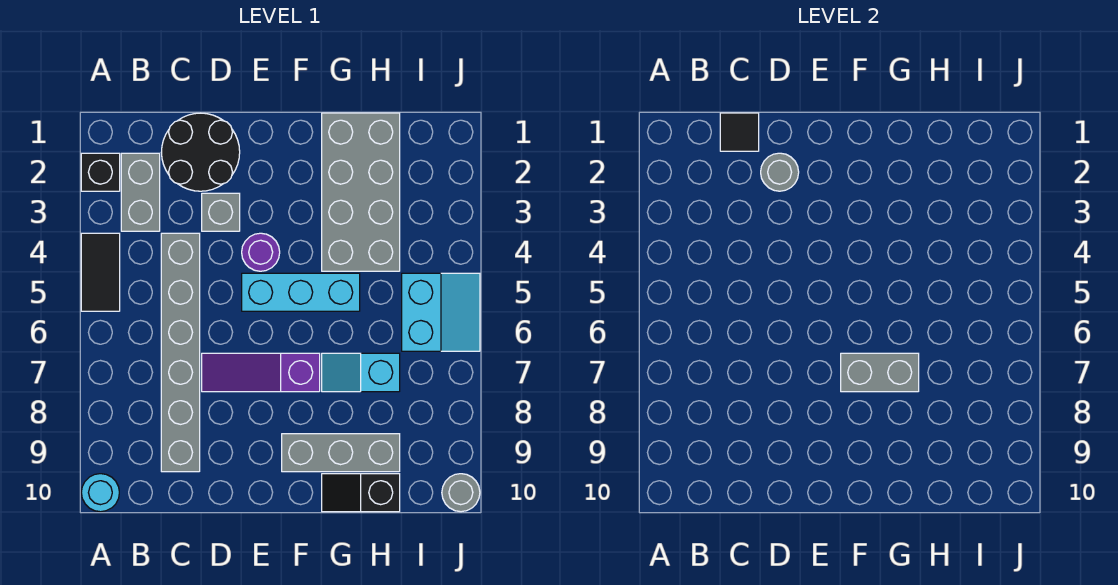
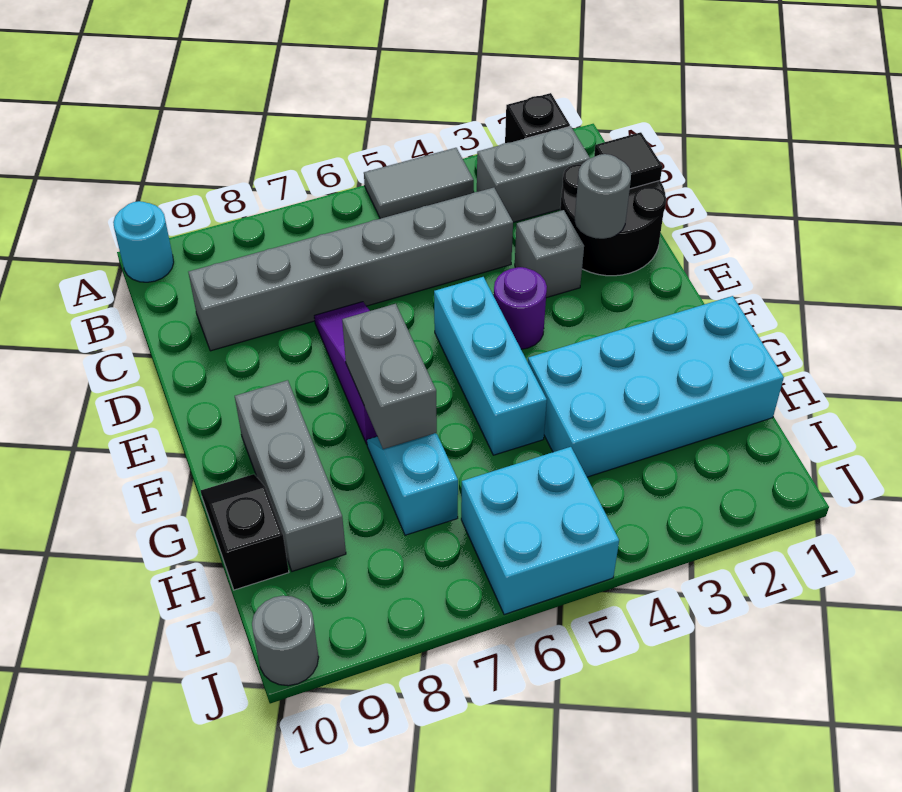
black 1x2 tile [81,233,120,311] -> grey 1x2 tile [364,148,474,219]
grey 2x4 brick [322,113,400,271] -> cyan 2x4 brick [528,296,784,477]
cyan 2x2 slope [402,273,480,351] -> cyan 2x2 brick [461,447,619,615]

